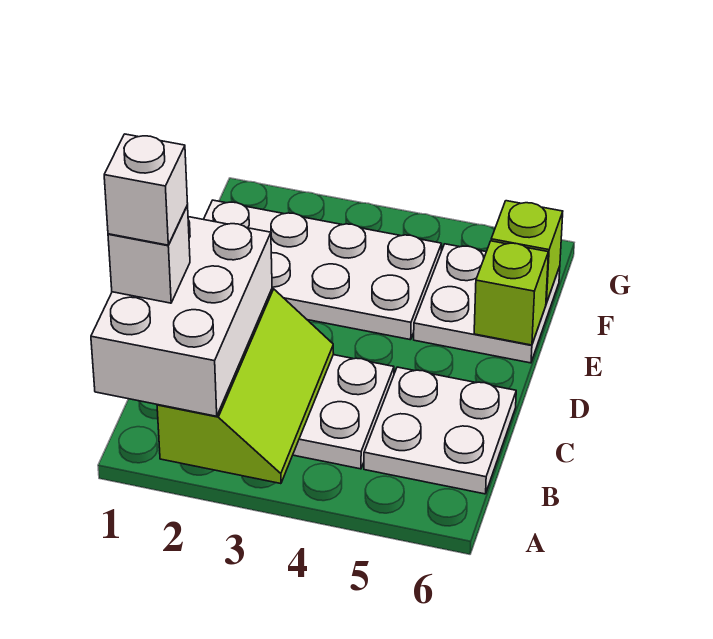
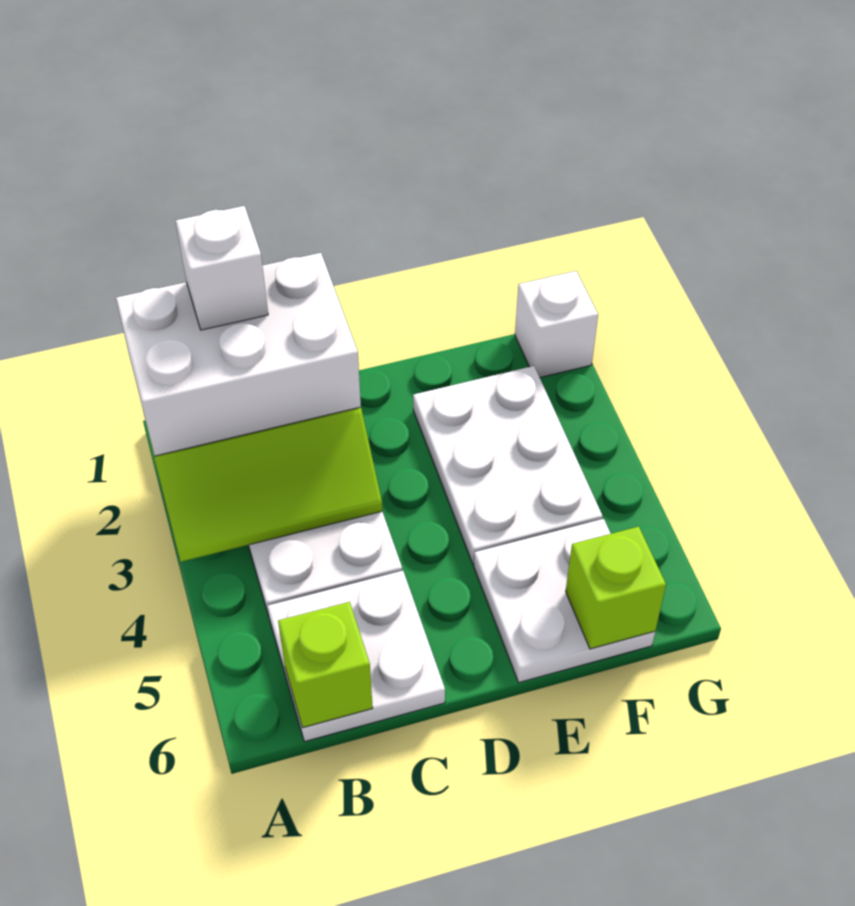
white 1x1 brick [104,134,188,245] -> white 1x1 brick moved to [515,271,598,377]
white 2x4 plate [204,200,442,340] -> white 2x3 plate [413,366,603,564]
lime 1x1 brick [474,241,548,345] -> lime 1x1 brick moved to [278,602,373,728]

